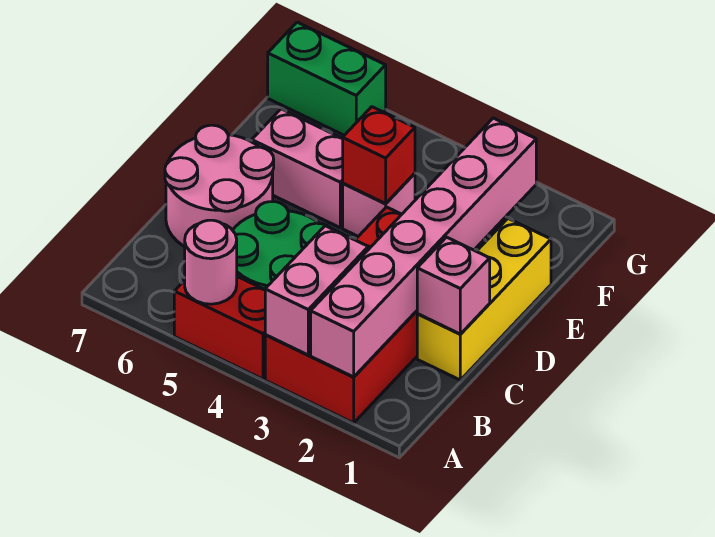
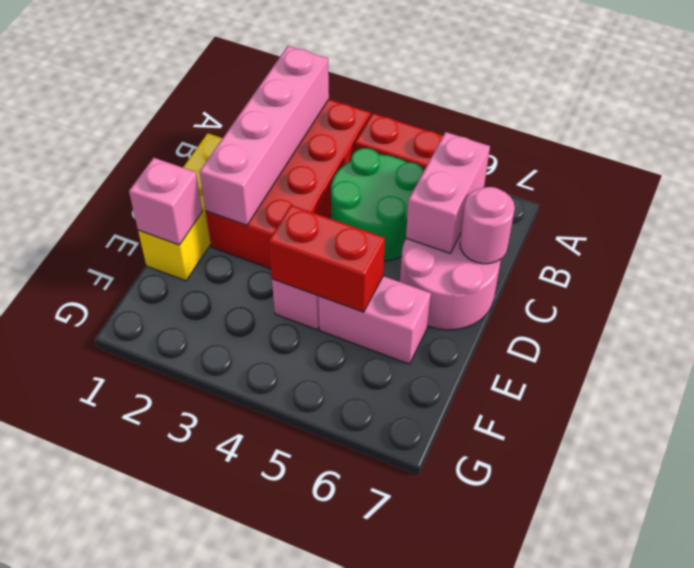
pink 1x6 brick [311,118,536,377] -> pink 1x4 brick [199,46,329,225]
pink 1x2 brick [265,226,368,355] -> pink 1x2 brick moved to [406,132,490,253]
pink 1x1 round brick [185,220,237,304] -> pink 1x1 round brick moved to [460,187,515,264]
pink 1x1 brick [417,237,490,334] -> pink 1x1 brick moved to [129,158,202,245]
red 1x1 brick [342,107,415,204] -> red 1x2 brick [268,205,385,312]
green 1x2 brick [268,22,386,135] -> none

